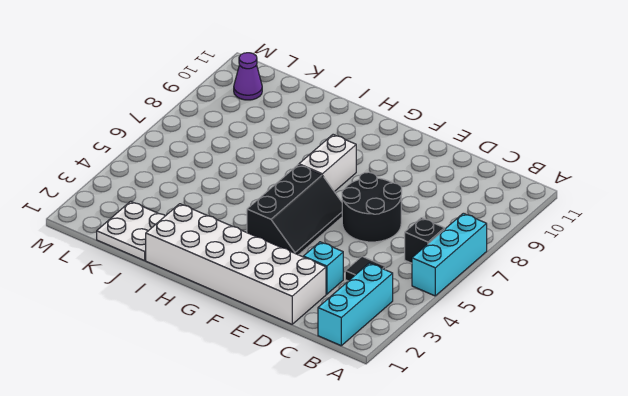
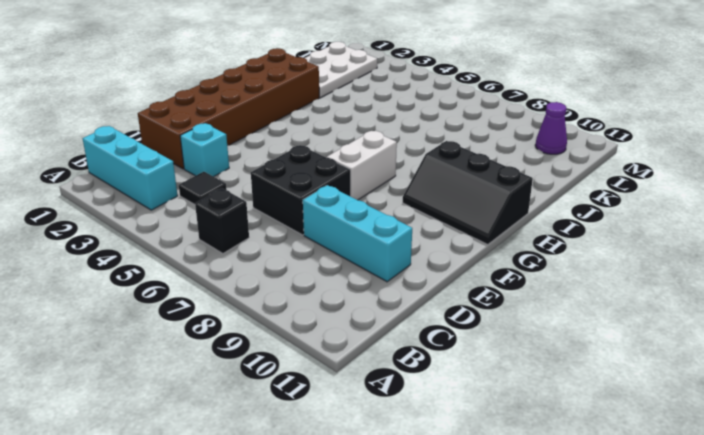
cyan 1x3 brick [412,213,487,296] -> cyan 1x3 brick moved to [303,185,412,282]
white 2x6 brick [146,204,326,324] -> brown 2x6 brick [138,48,319,169]
black 2x2 round brick [342,172,402,242] -> black 2x2 brick [251,145,351,235]
black 2x3 slope [247,165,342,255] -> black 2x3 slope moved to [403,141,533,245]
white 1x2 brick [299,135,356,192] -> white 1x2 brick turned to [327,131,397,200]
white 2x2 plate [97,201,165,261] -> white 2x3 plate [305,42,377,98]

